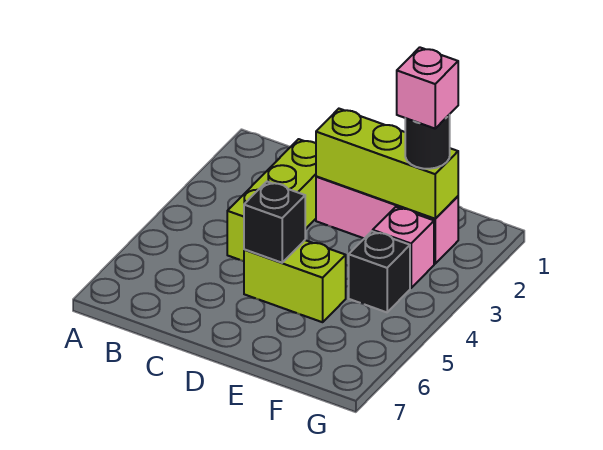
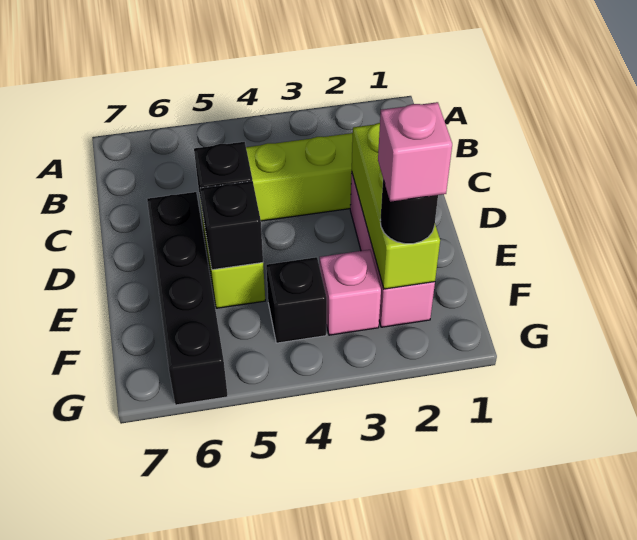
none -> black 1x4 brick [147,192,228,405]
none -> black 1x1 brick [200,181,263,270]

